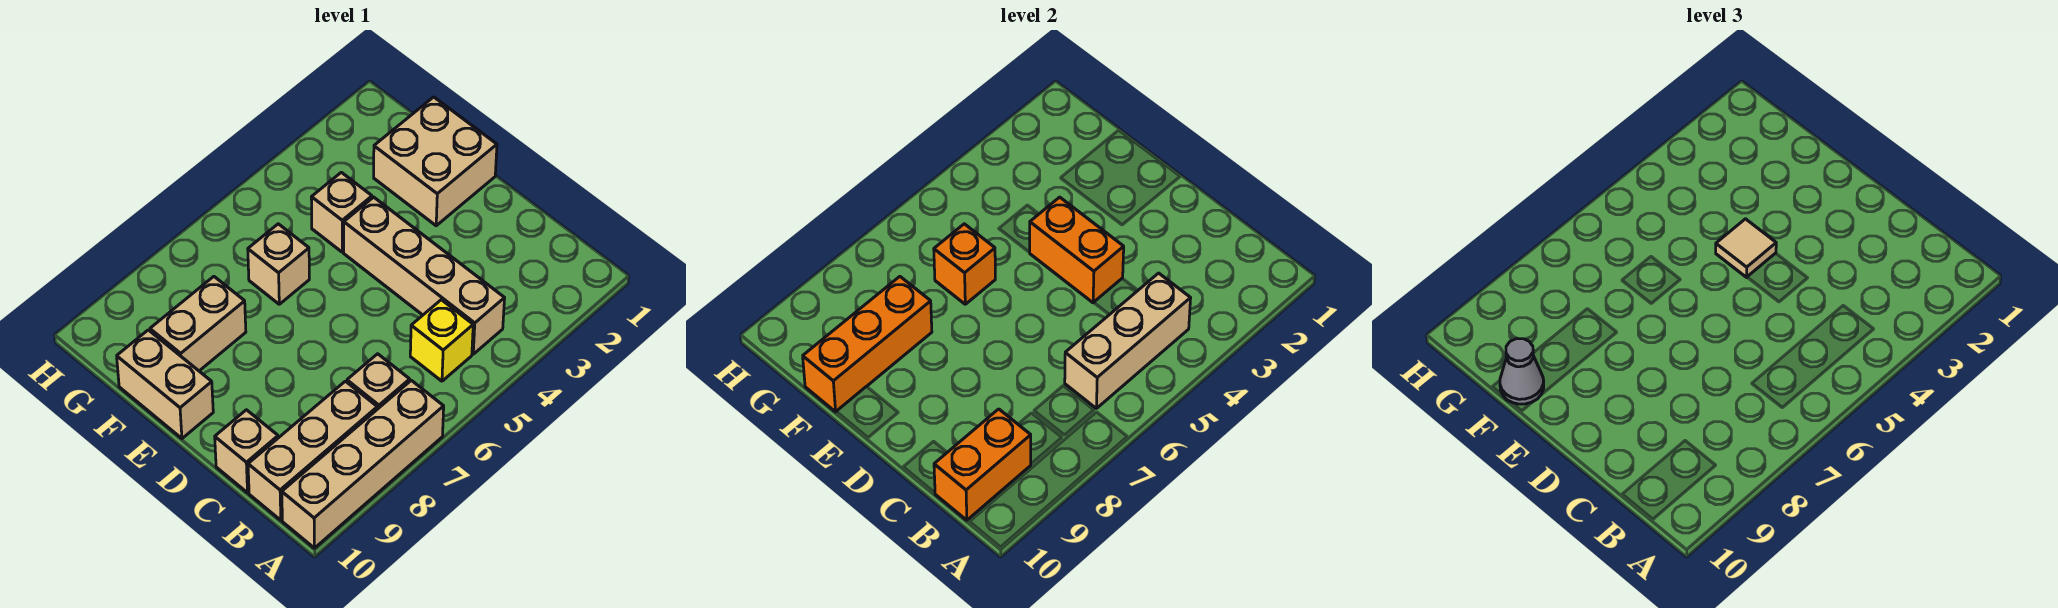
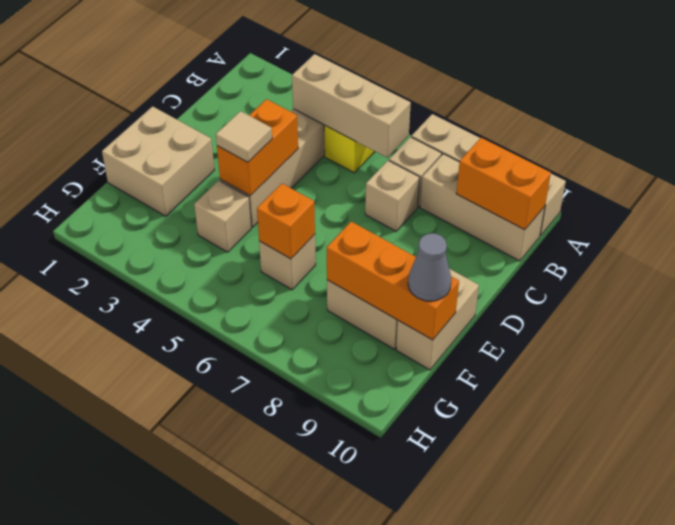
tan 1x1 brick [215,410,278,493] -> tan 1x1 brick moved to [365,161,420,231]

